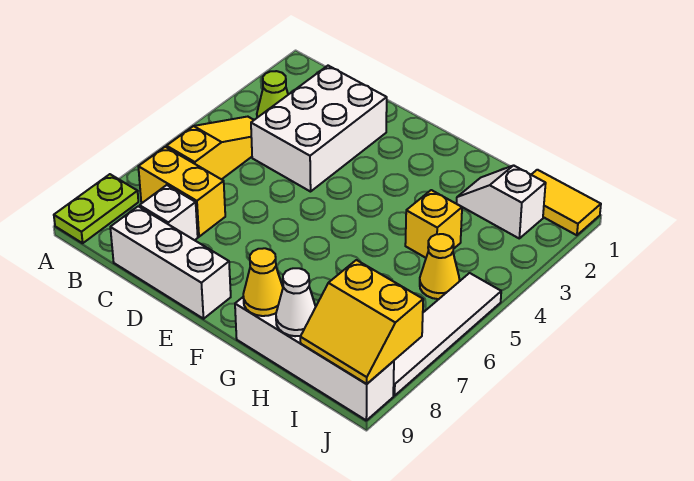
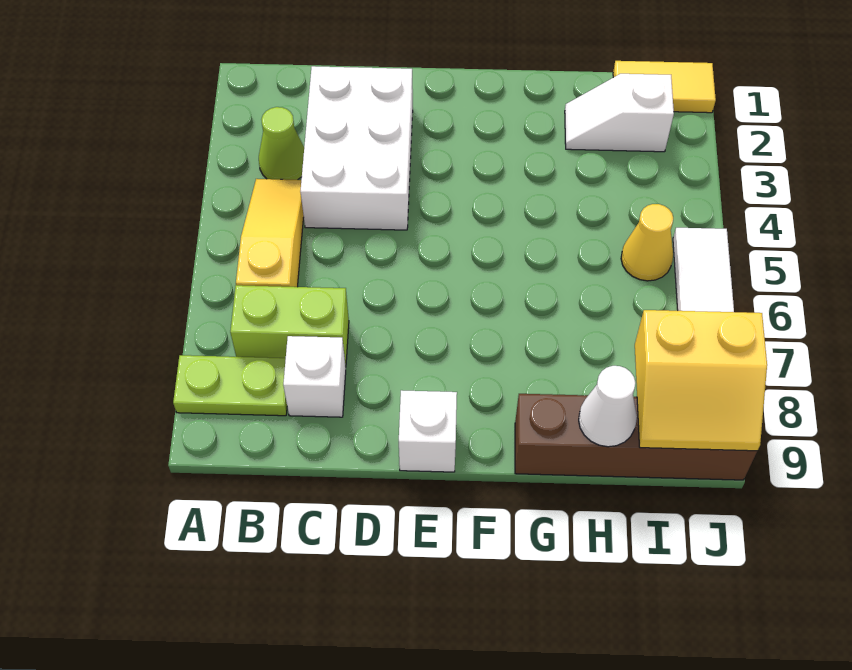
lime 1x2 plate [54,174,138,243] -> lime 1x2 plate turned to [173,355,287,416]
yellow 1x2 brick [138,147,225,237] -> lime 1x2 brick [230,285,349,367]
white 1x3 brick [110,206,231,319] -> white 1x1 brick [399,390,457,472]
white 1x4 brick [235,297,394,420] -> brown 1x4 brick [515,393,757,480]
yellow 1x1 cone [243,248,283,316] -> none
yellow 1x1 brick [405,190,462,258] -> none

